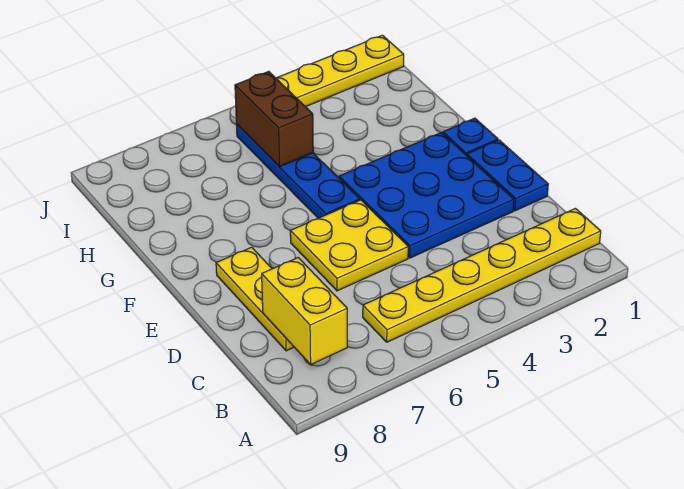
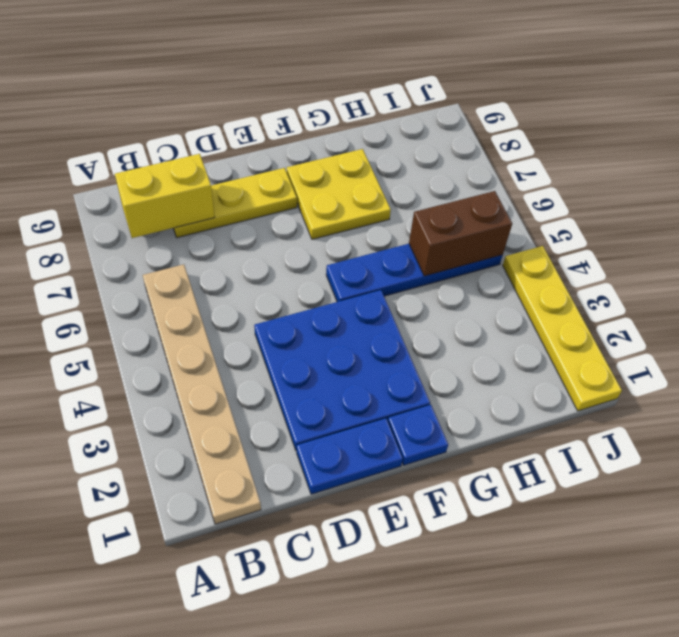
yellow 1x6 plate [363,208,601,342] -> tan 1x6 plate [143,264,261,524]
yellow 2x2 plate [290,200,408,291] -> yellow 2x2 plate moved to [287,149,391,239]

